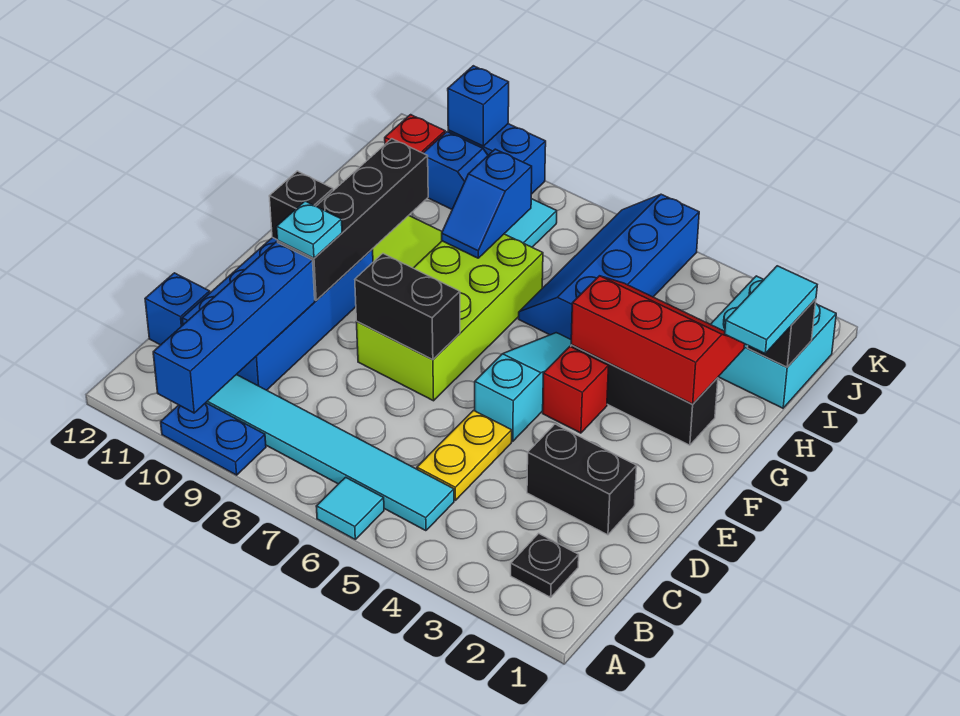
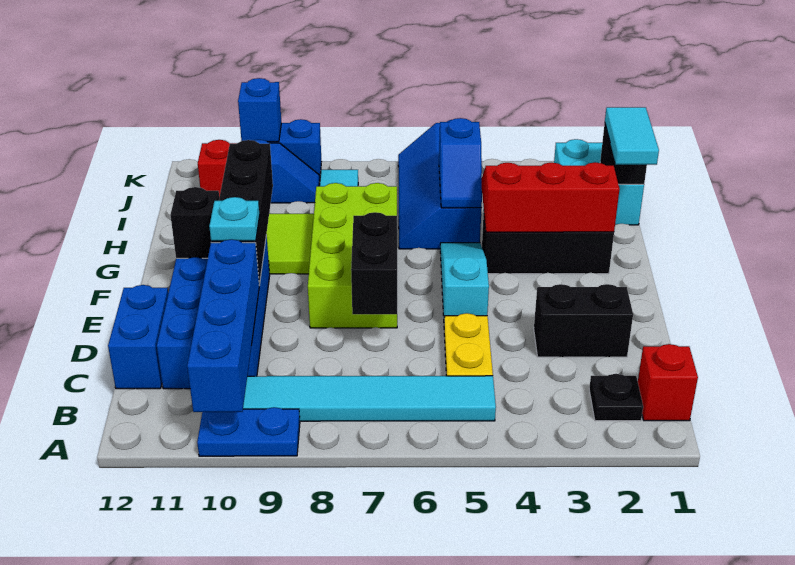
cyan 1x1 tile [316,477,384,539] -> none
blue 1x1 brick [145,273,210,345] -> blue 1x2 brick [108,285,168,389]
black 1x2 brick [355,254,460,360] -> black 1x2 brick turned to [351,212,397,314]
red 1x1 brick [543,347,609,433] -> red 1x1 brick moved to [638,344,698,421]
blue 1x2 slope [442,149,532,258] -> blue 1x2 slope moved to [439,118,482,208]

